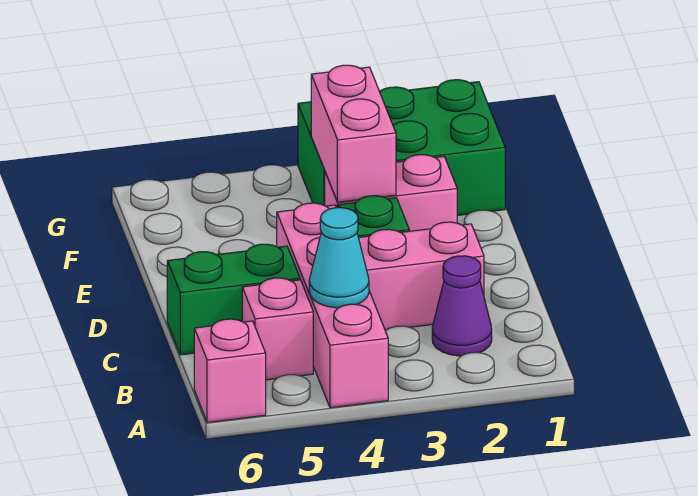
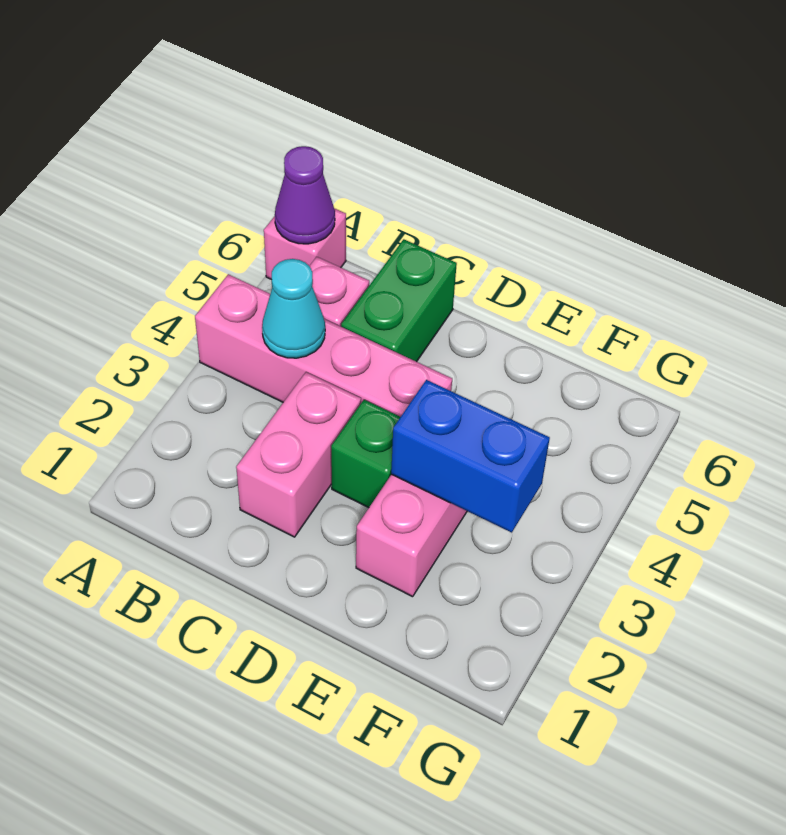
purple 1x1 cone [432,256,492,356] -> purple 1x1 cone moved to [275,146,335,244]
pink 1x2 brick [311,65,396,202] -> blue 1x2 brick [391,380,550,533]
green 2x3 brick [298,80,505,215] -> none

